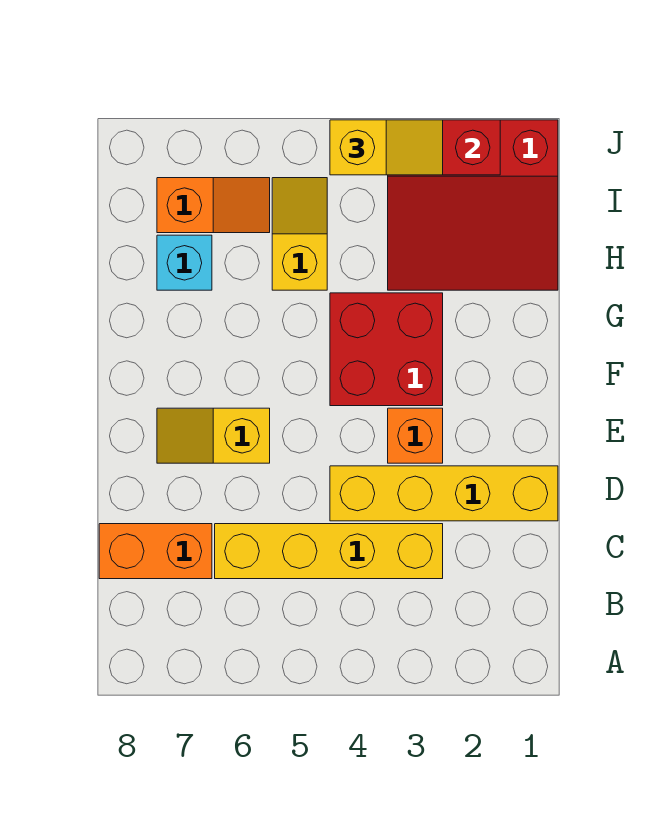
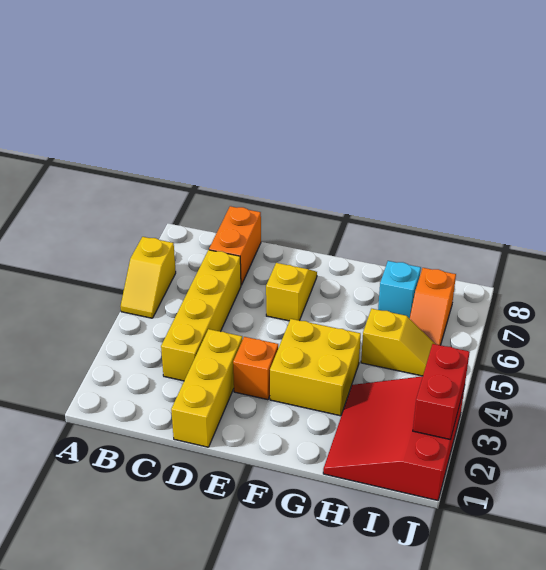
yellow 1x4 brick [330,466,558,521] -> yellow 1x3 brick [171,329,242,447]
red 2x2 brick [330,293,443,406] -> yellow 2x2 brick [270,319,361,416]
yellow 1x2 slope [330,120,443,175] -> yellow 1x2 slope moved to [121,237,176,318]

